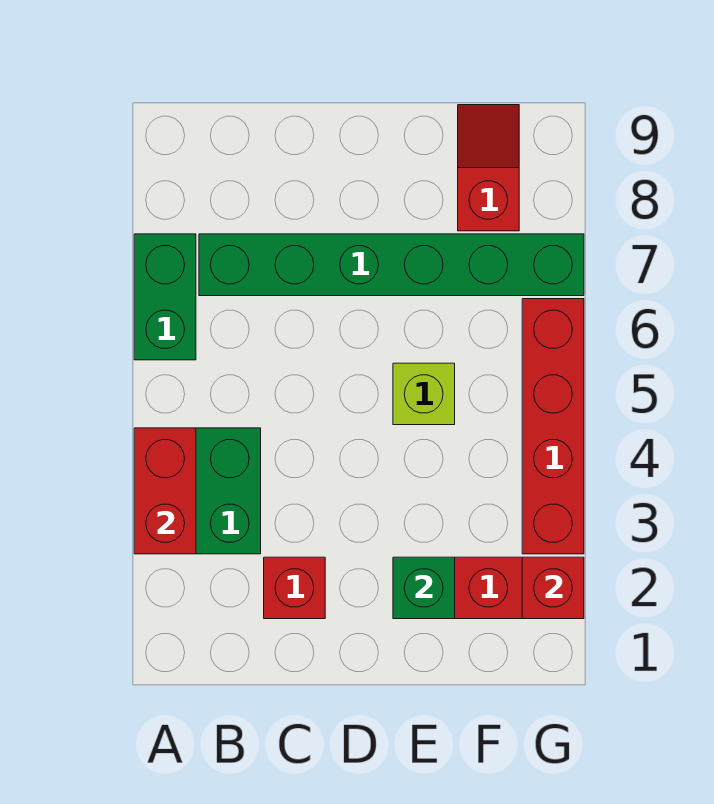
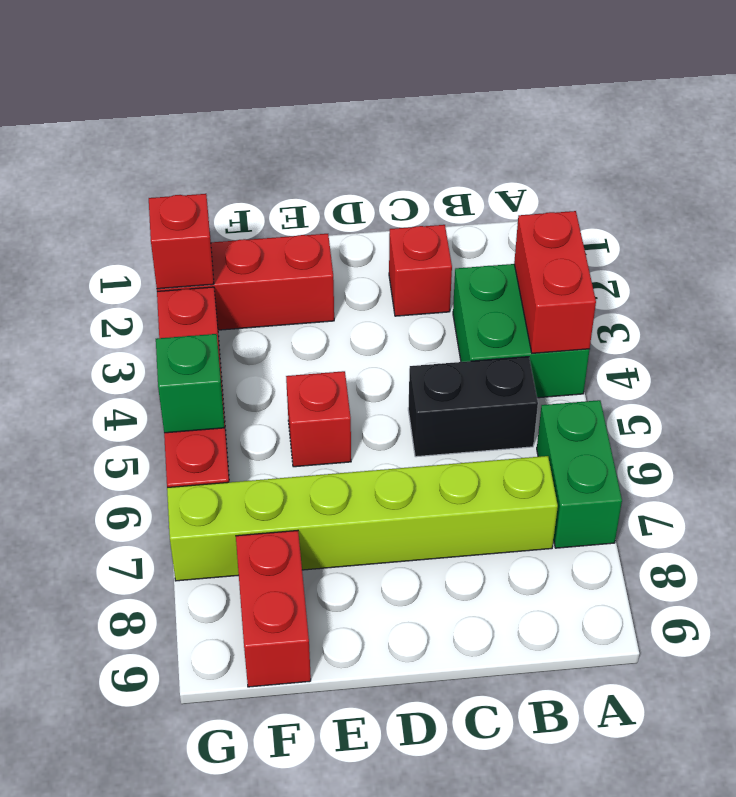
none -> black 1x2 brick [408,357,538,457]
green 1x6 brick [199,234,584,296] -> lime 1x6 brick [167,456,558,581]
green 1x1 brick [393,557,455,619] -> green 1x1 brick moved to [156,334,225,433]
lime 1x1 brick [393,363,455,425] -> red 1x1 brick [286,371,351,467]
red 1x2 slope [458,105,519,231] -> red 1x2 brick [236,531,311,687]

